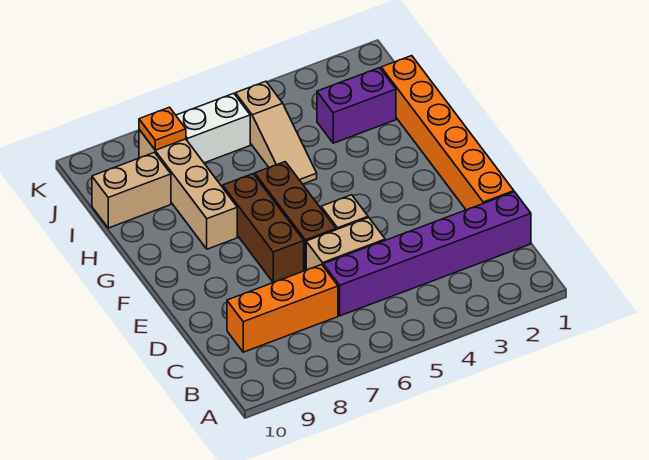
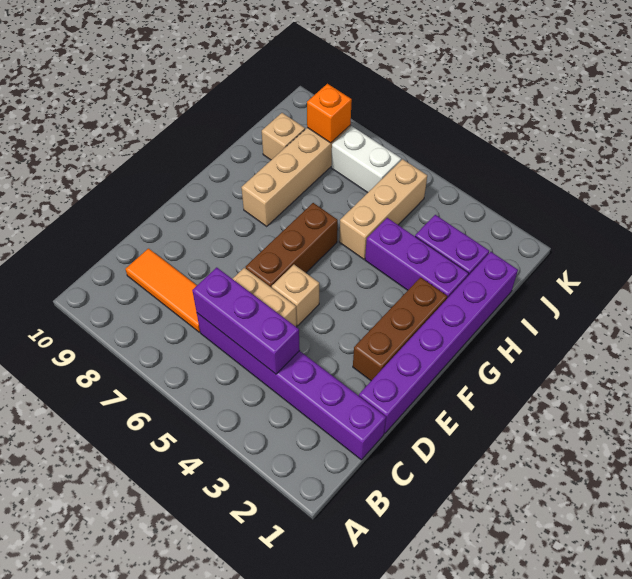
none -> purple 1x3 brick [192,267,300,374]
orange 1x3 brick [227,264,338,352] -> orange 1x3 tile [125,249,200,332]
orange 1x6 brick [381,56,514,210] -> purple 1x6 brick [359,252,518,434]
brown 1x3 brick [223,174,304,282] -> brown 1x3 brick moved to [353,277,447,381]
none -> purple 1x3 brick [365,218,469,298]
tan 1x3 slope [235,81,317,184] -> tan 1x3 brick [339,159,427,259]
tan 1x2 brick [92,153,171,228] -> tan 1x1 brick [262,113,305,160]
orange 1x1 plate [139,107,186,150] -> orange 1x1 brick [307,84,352,143]

